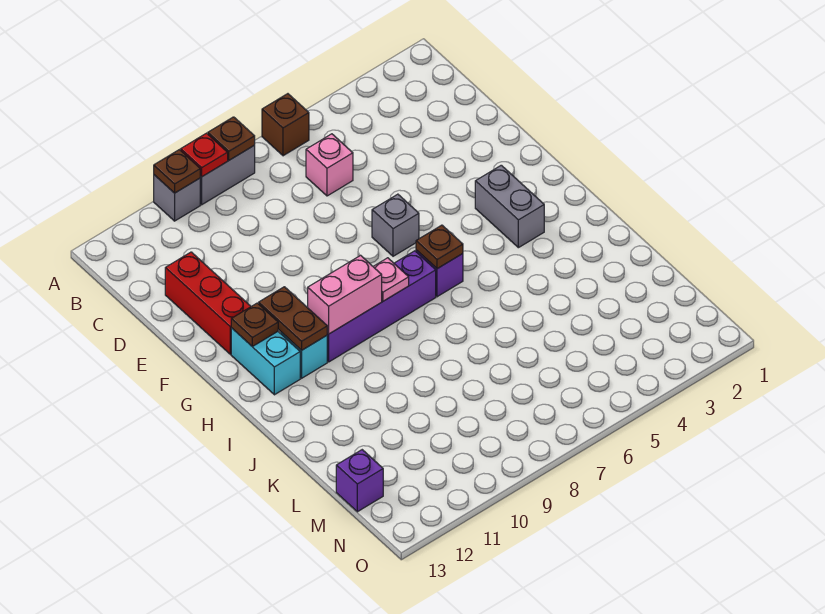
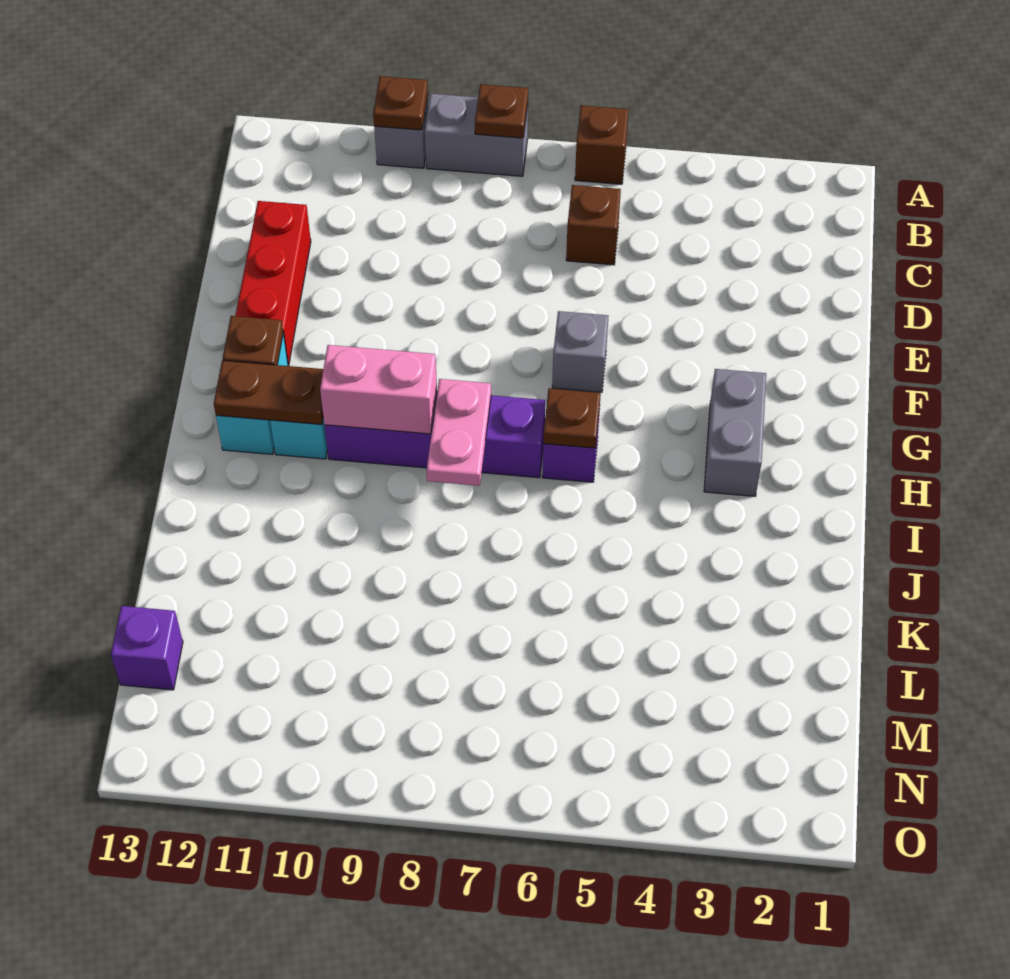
red 1x1 plate [181,133,228,177] -> none
pink 1x1 brick [306,134,353,196] -> brown 1x1 brick [566,185,621,265]
brown 1x2 plate [259,287,327,350] -> brown 1x2 plate turned to [214,360,323,425]
pink 1x1 plate [373,258,409,301] -> pink 1x2 plate [427,379,491,486]

